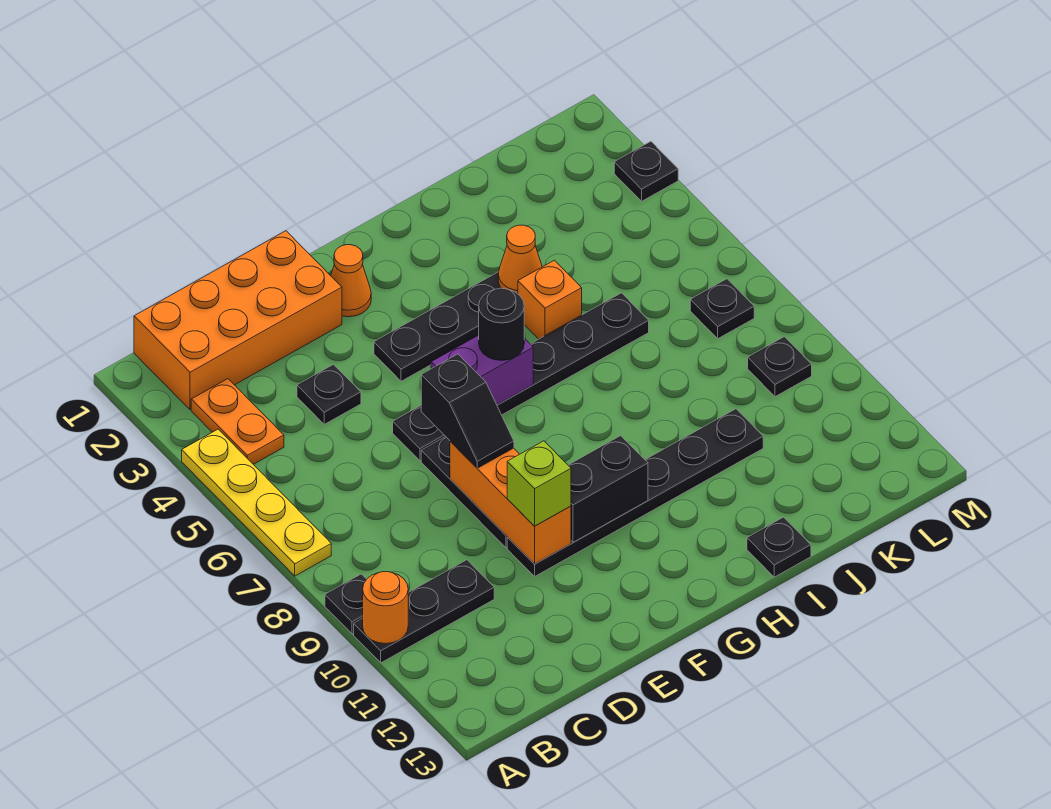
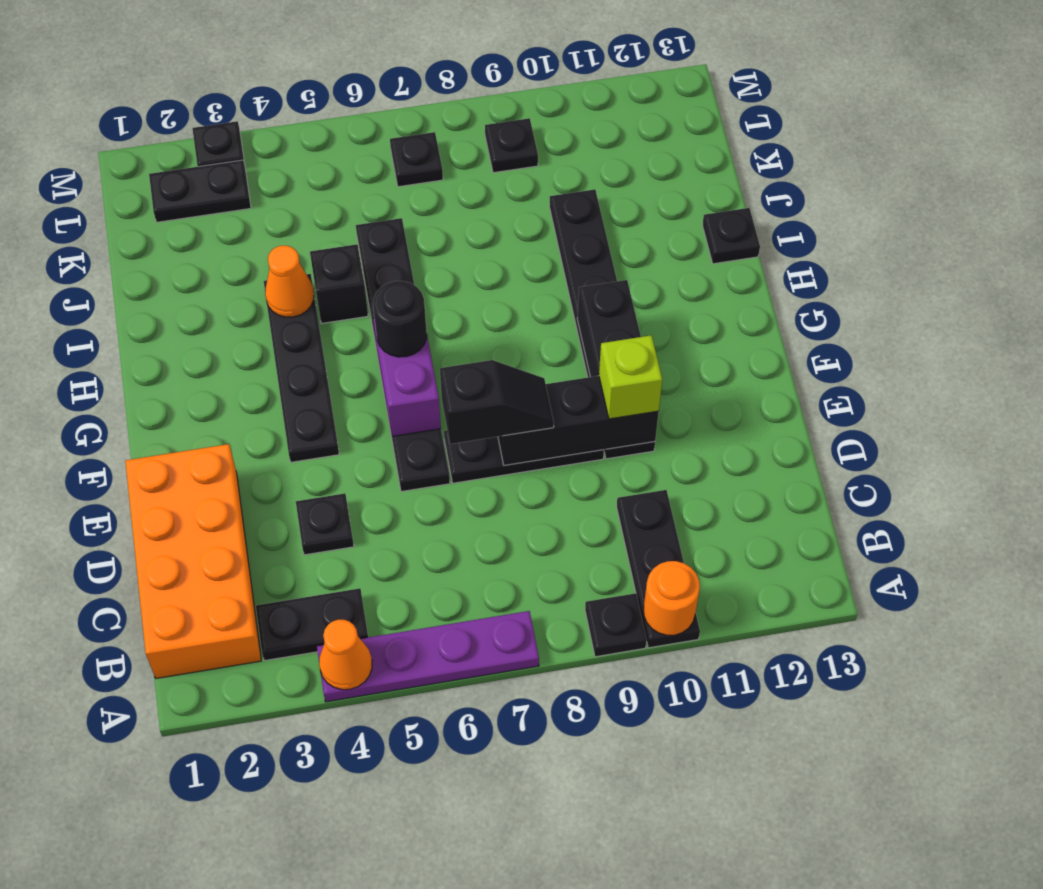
yellow 1x4 plate [182,429,331,576] -> purple 1x4 plate [317,611,539,702]
orange 1x2 plate [191,379,284,464] -> black 1x2 plate [256,588,368,661]
orange 1x3 brick [450,441,571,564] -> black 1x3 brick [498,376,659,465]
orange 1x1 cone [331,245,371,317] -> orange 1x1 cone moved to [319,620,372,690]
orange 1x1 brick [518,260,582,339] -> black 1x1 brick [310,244,368,324]
none -> black 1x2 plate [149,160,251,222]

